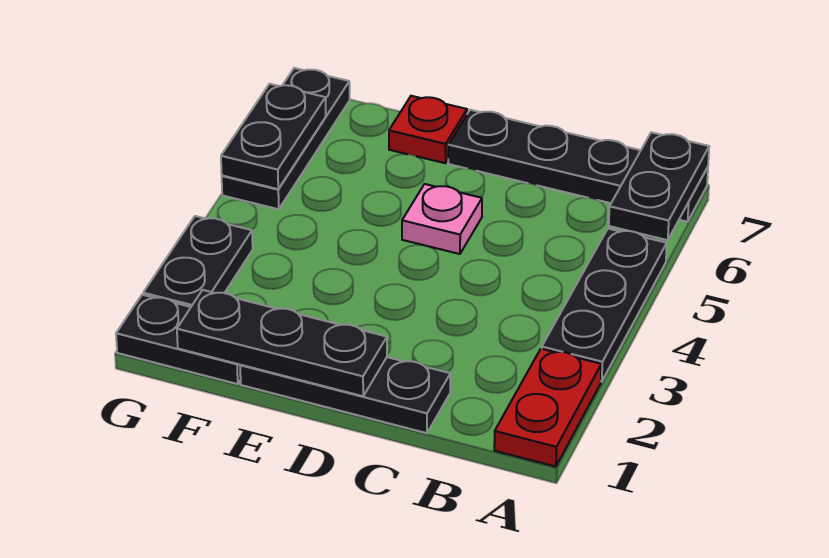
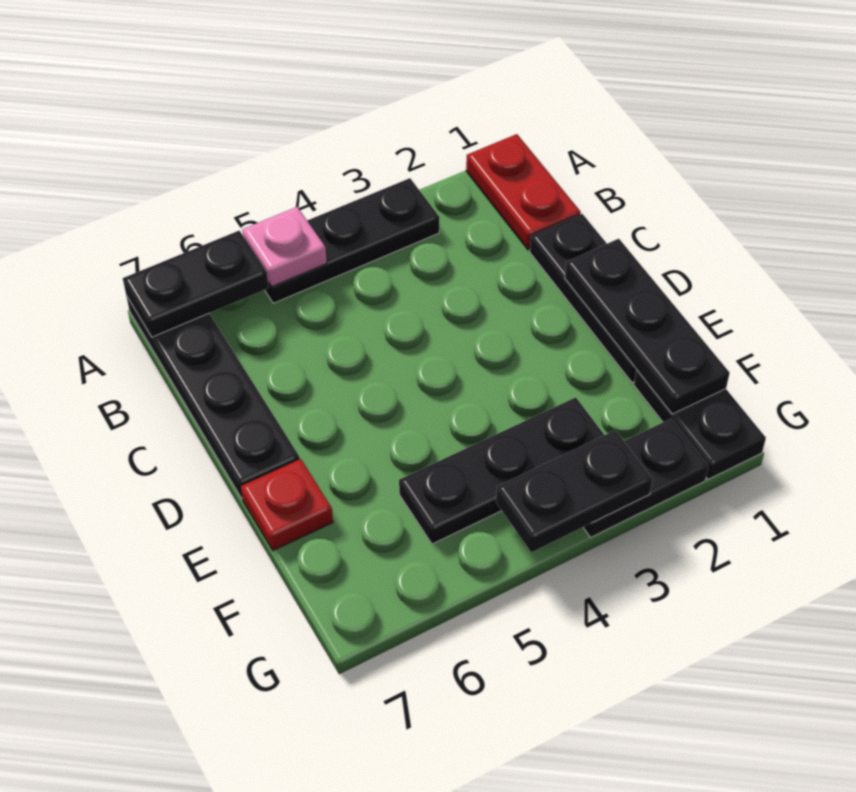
red 1x2 plate [494,349,601,467] -> red 1x2 plate turned to [466,134,581,250]
pink 1x1 plate [402,184,482,254] -> pink 1x1 plate moved to [242,207,327,287]
black 1x3 plate [222,68,350,209] -> black 1x3 plate moved to [399,397,604,544]
black 1x2 plate [221,84,326,189] -> black 1x2 plate moved to [496,431,653,552]

